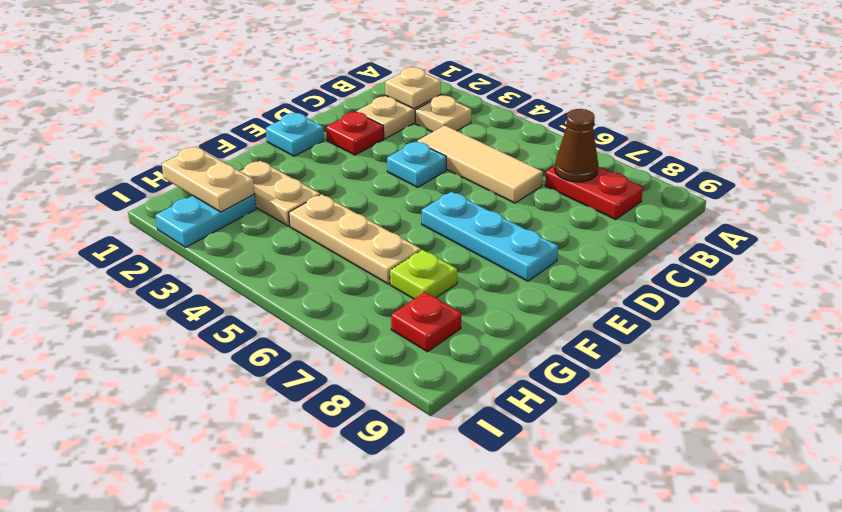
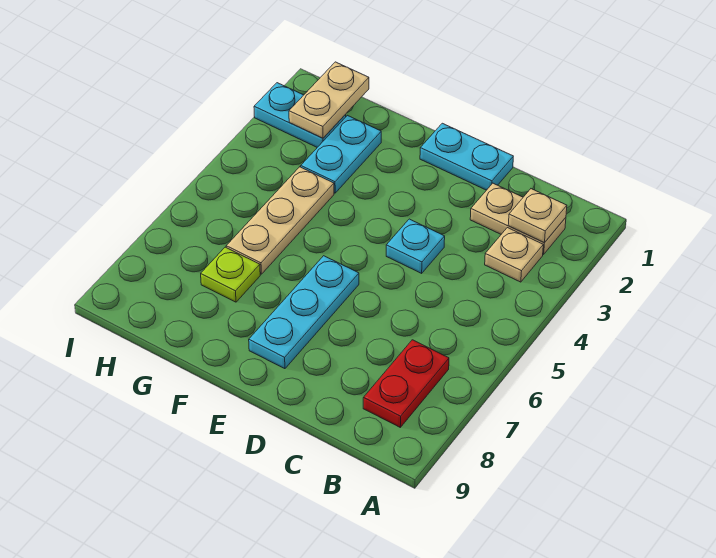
brown 1x1 cone [555,109,598,182] -> none
tan 1x3 tile [417,125,543,203] -> none
red 1x1 plate [326,112,384,155] -> none
cyan 1x1 plate [266,113,324,156] -> cyan 1x2 plate [420,123,513,190]
tan 1x2 plate [240,161,320,226] -> cyan 1x2 plate [301,115,381,193]
red 1x1 plate [391,292,461,352] -> none

